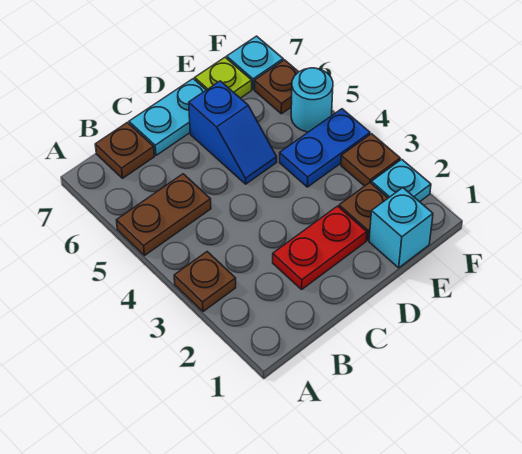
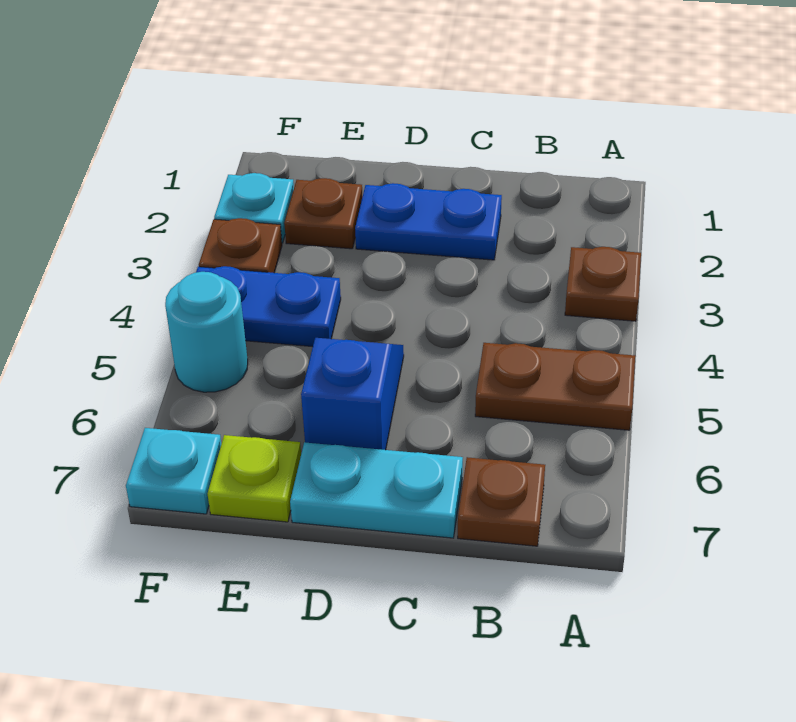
red 1x2 plate [273,206,367,289] -> blue 1x2 plate [355,183,502,260]
cyan 1x1 brick [369,188,433,268] -> none
brown 1x1 plate [255,60,298,114] -> none

